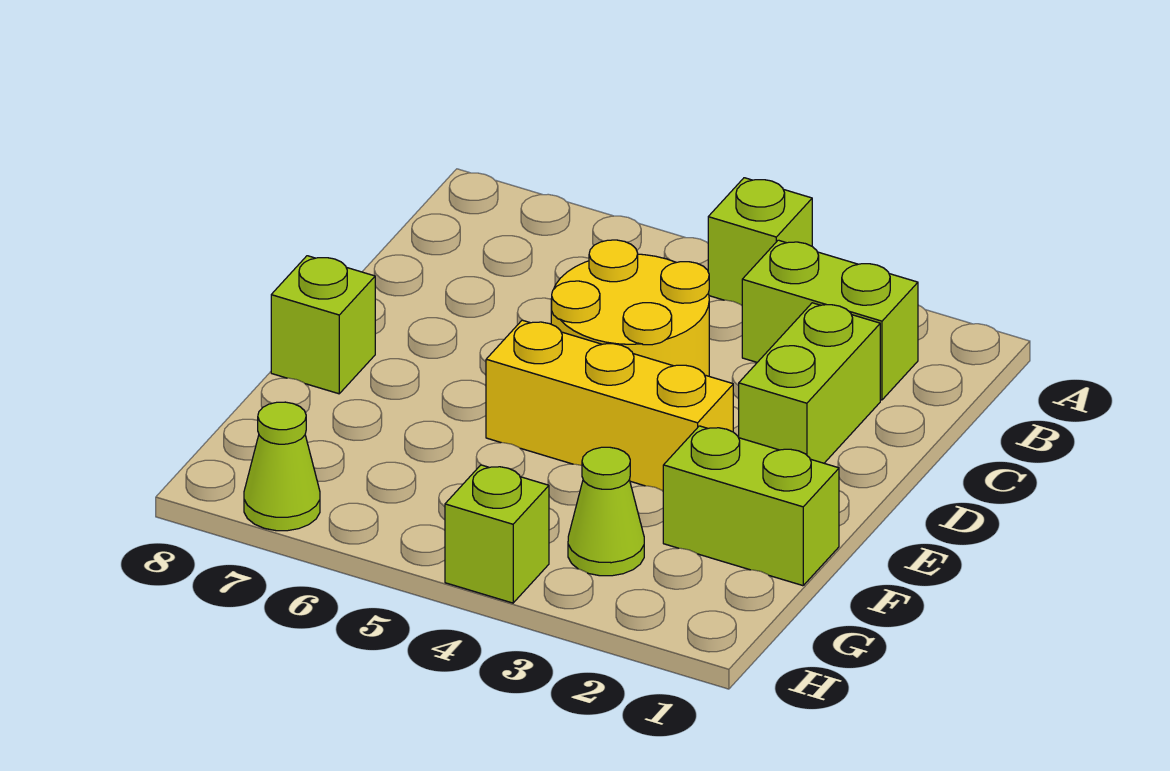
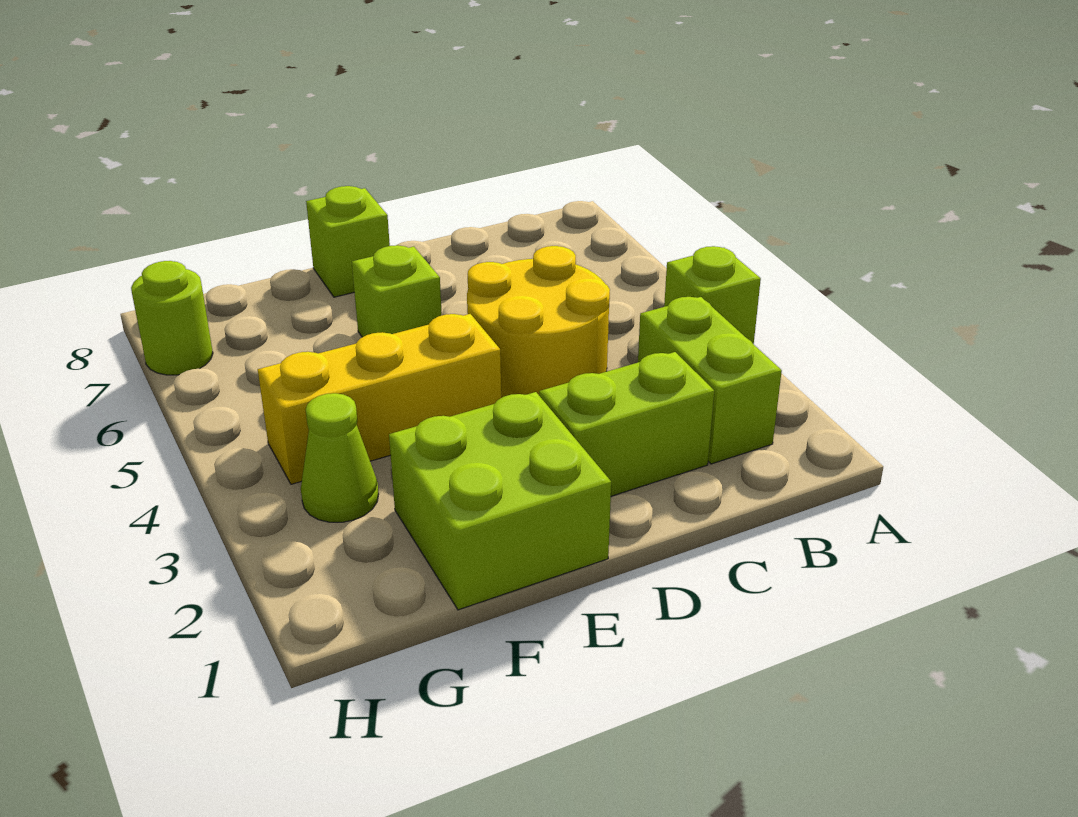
yellow 1x3 brick [486,320,733,491] -> yellow 1x3 brick turned to [258,314,501,484]
lime 1x2 brick [663,426,839,586] -> lime 2x2 brick [389,392,611,610]
lime 1x1 brick [445,465,549,603] -> lime 1x1 brick moved to [352,245,442,337]
lime 1x1 cone [244,402,320,531] -> lime 1x1 round brick [131,261,213,375]

